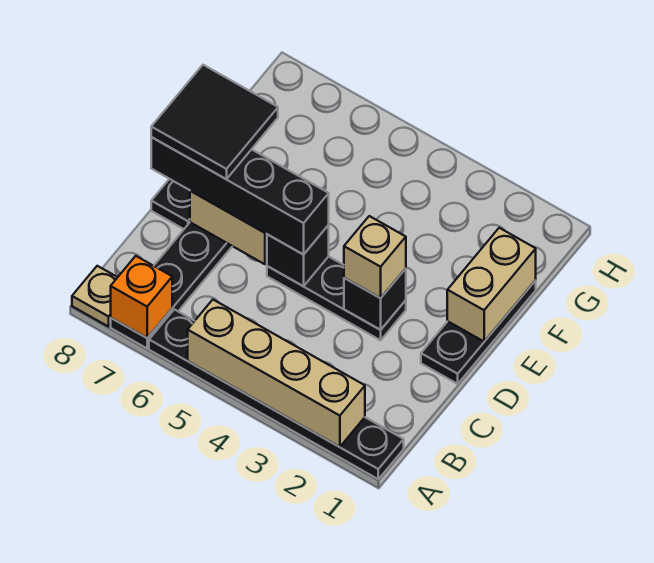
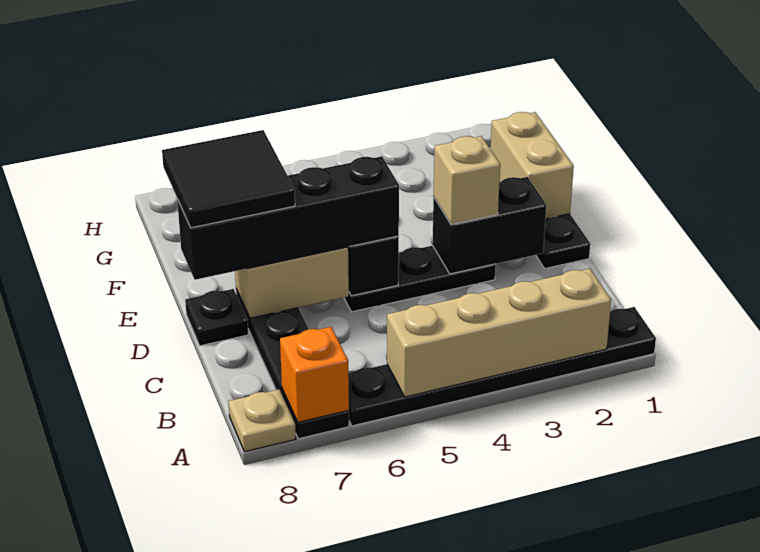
black 1x1 brick [344,269,406,330] -> black 1x2 brick [432,177,546,274]

